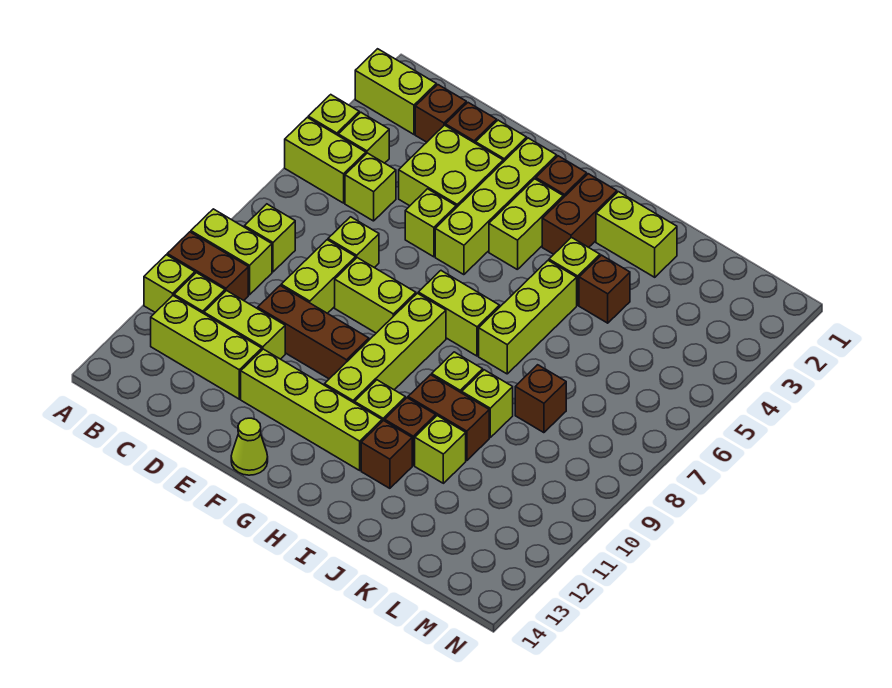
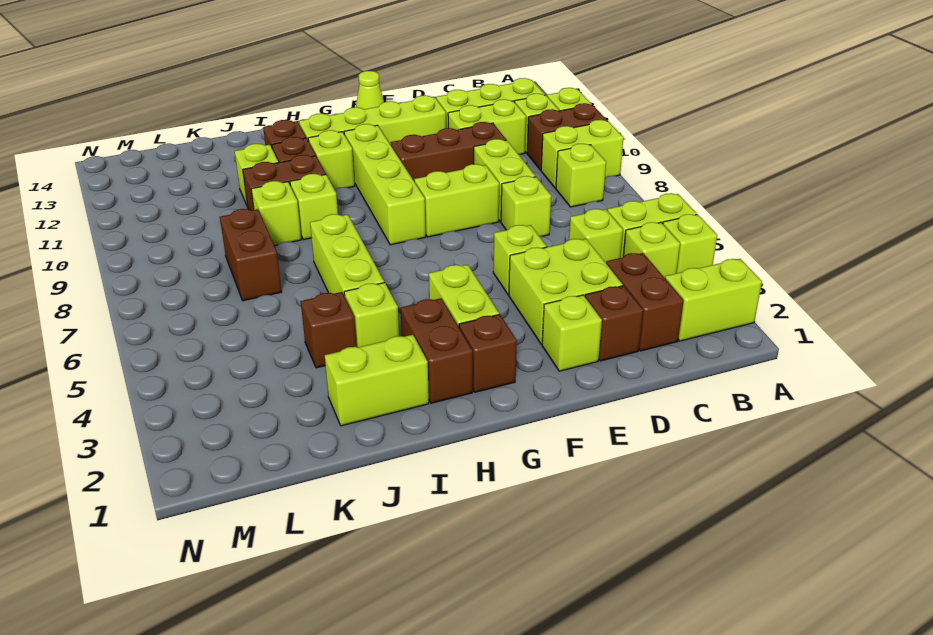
brown 1x1 brick [415,85,466,142] -> brown 1x2 brick [606,253,684,351]
lime 1x4 brick [435,138,557,275] -> none
lime 1x2 brick [418,271,500,356] -> none
brown 1x1 brick [515,365,566,433] -> brown 1x2 brick [220,209,282,301]

